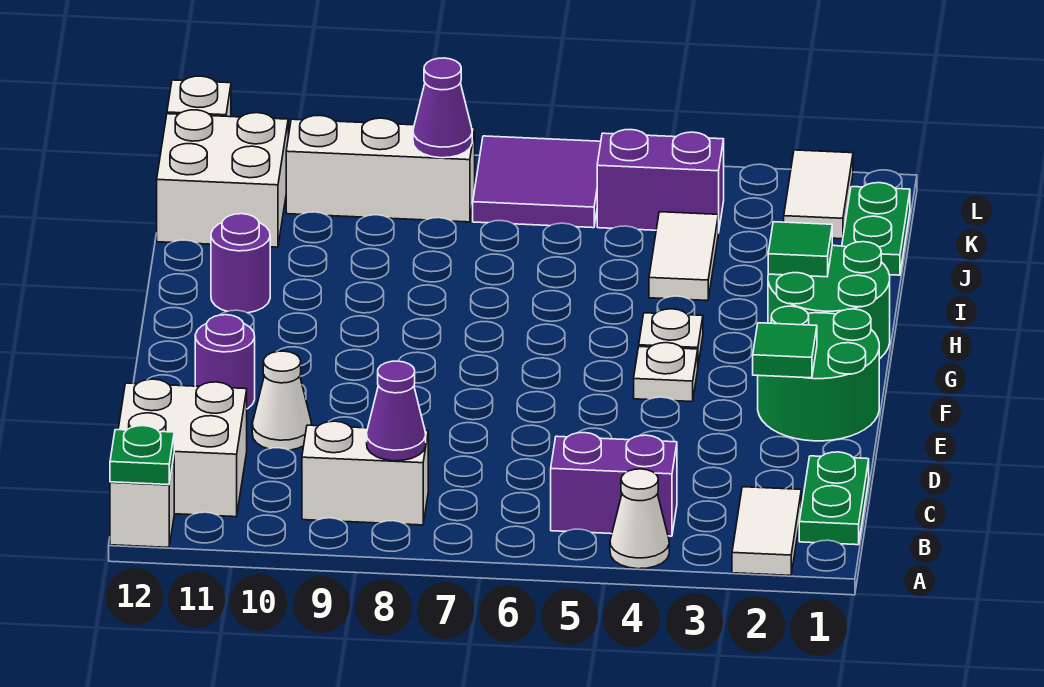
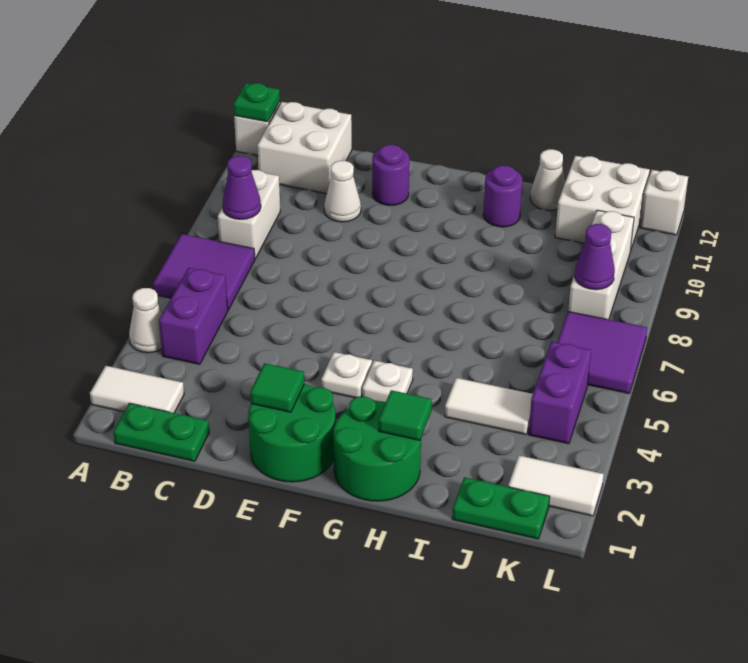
none -> purple 2x2 tile [153,234,255,310]
none -> white 1x1 cone [530,149,565,210]

